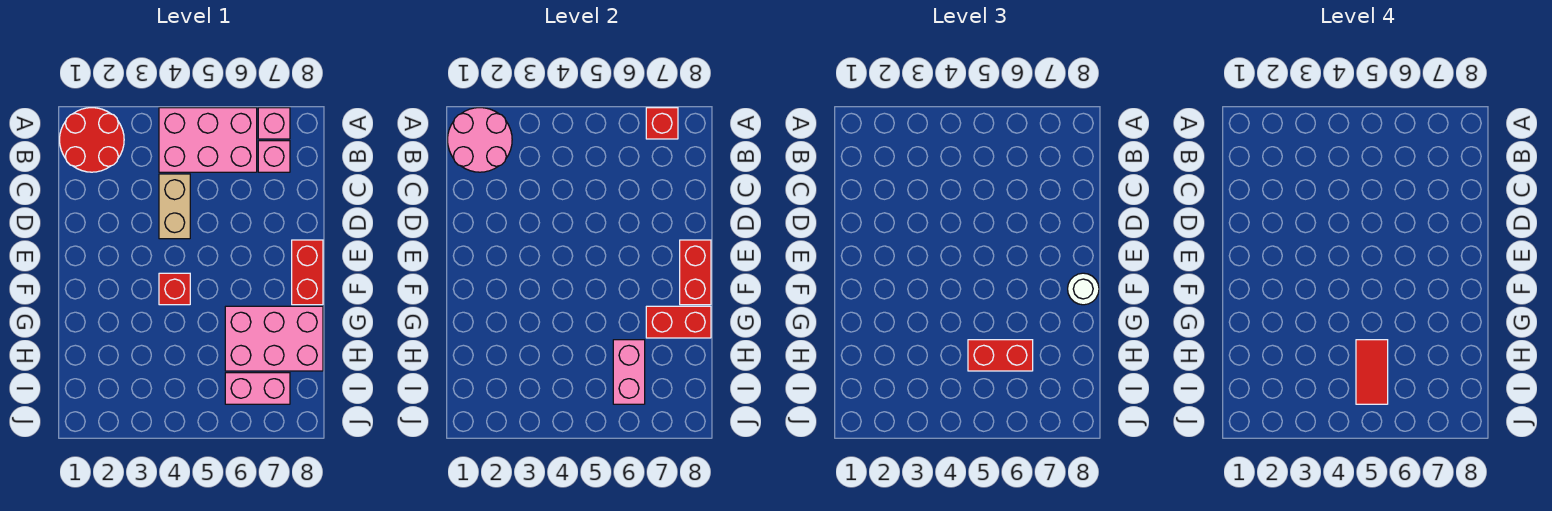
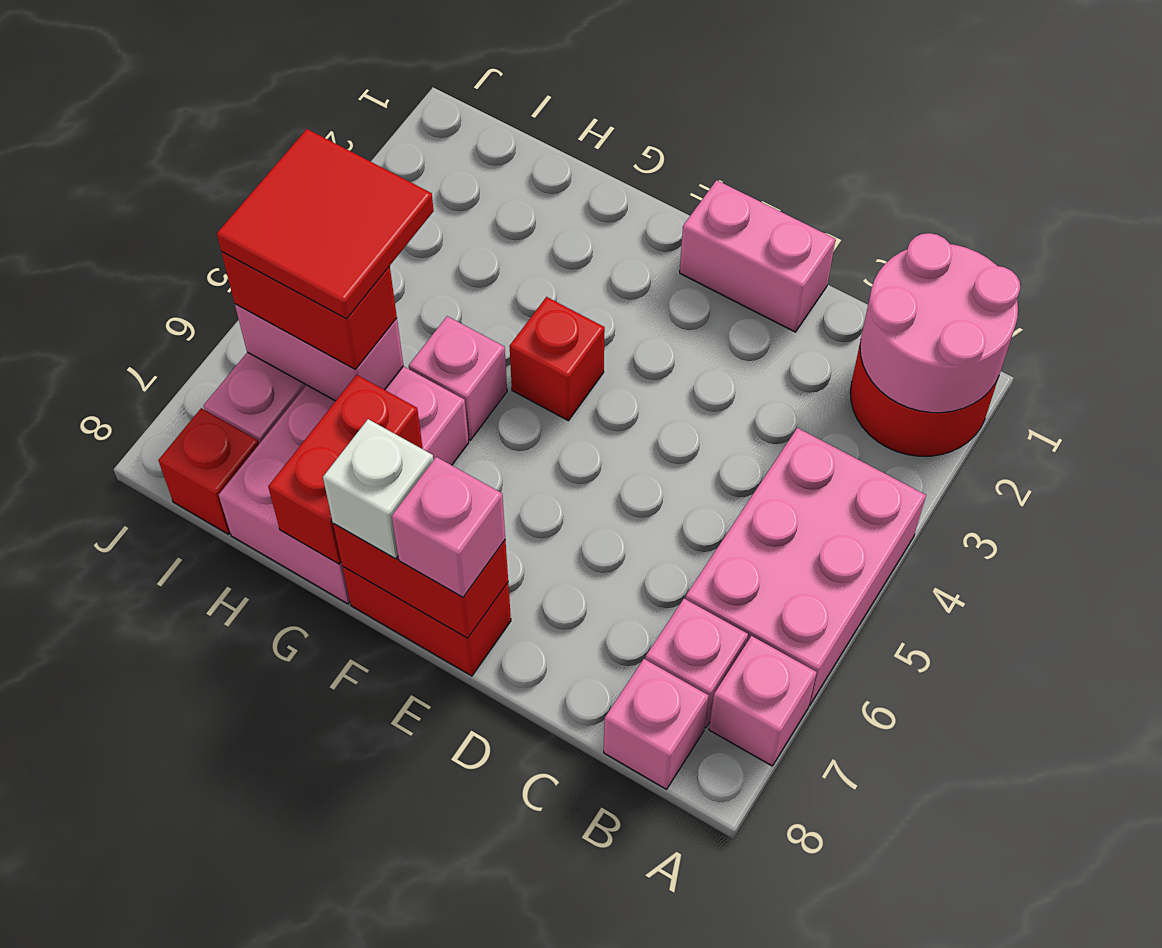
red 1x1 brick [646,108,678,139] -> red 1x1 brick moved to [158,408,259,534]
none -> pink 1x1 brick [604,659,709,789]
tan 1x2 brick [159,174,190,239] -> none
none -> pink 1x2 brick [680,180,836,332]
none -> pink 1x1 brick [392,457,505,597]
white 1x1 round brick [1068,273,1099,305] -> white 1x1 brick [323,419,433,559]
none -> pink 1x1 brick [409,316,507,440]
red 1x2 brick [968,340,1033,371] -> red 1x2 brick turned to [221,252,397,370]
red 1x2 tile [1356,340,1388,404] -> red 2x2 tile [217,129,434,319]

